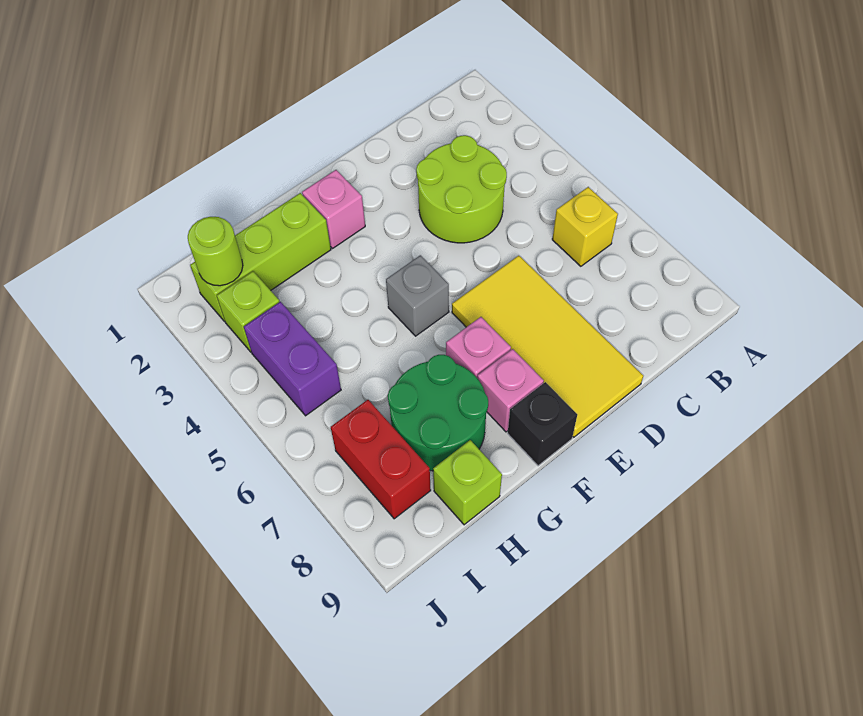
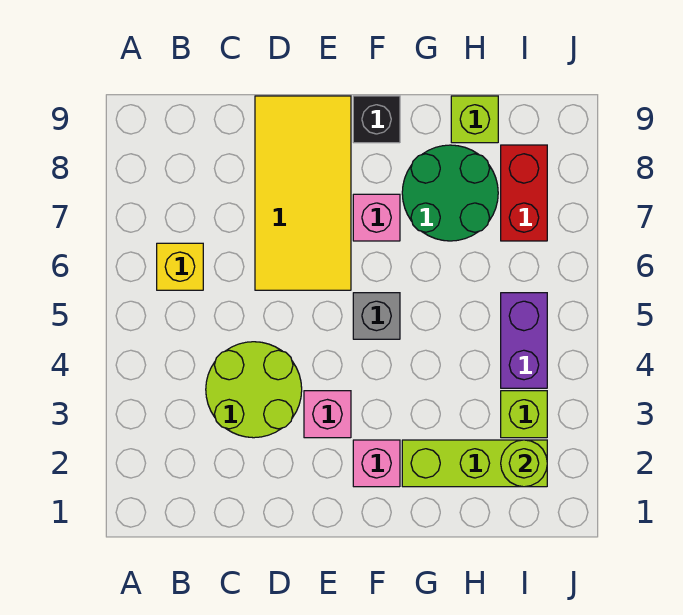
pink 1x1 brick [477,349,544,432] -> pink 1x1 brick moved to [304,391,351,438]

